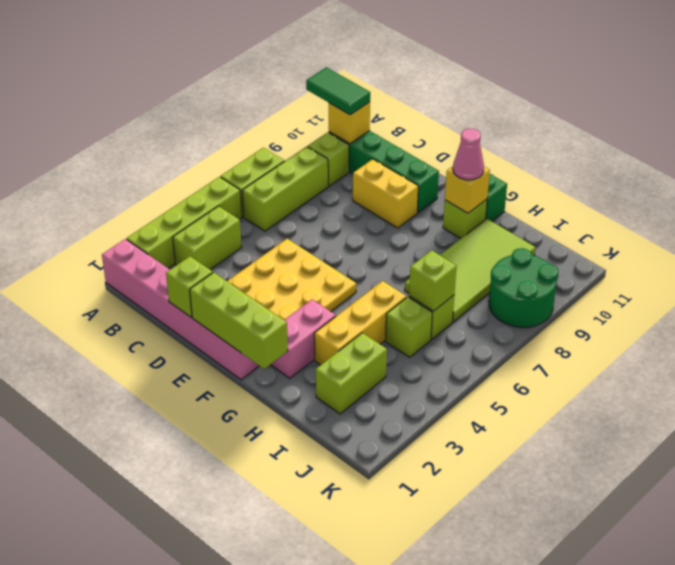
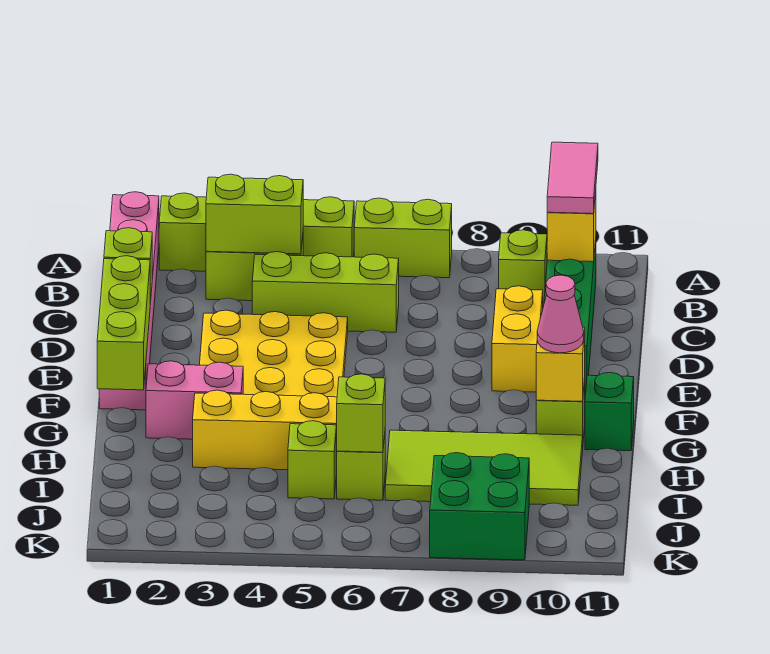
green 1x2 tile [306,67,370,115] -> pink 1x2 tile [547,142,598,214]
lime 1x3 brick [242,147,328,231] -> lime 1x3 brick moved to [252,252,399,332]
lime 1x2 brick [316,333,387,414] -> lime 1x2 brick moved to [206,174,303,254]
green 2x2 round brick [489,248,558,327] -> green 2x2 brick [430,453,529,560]

